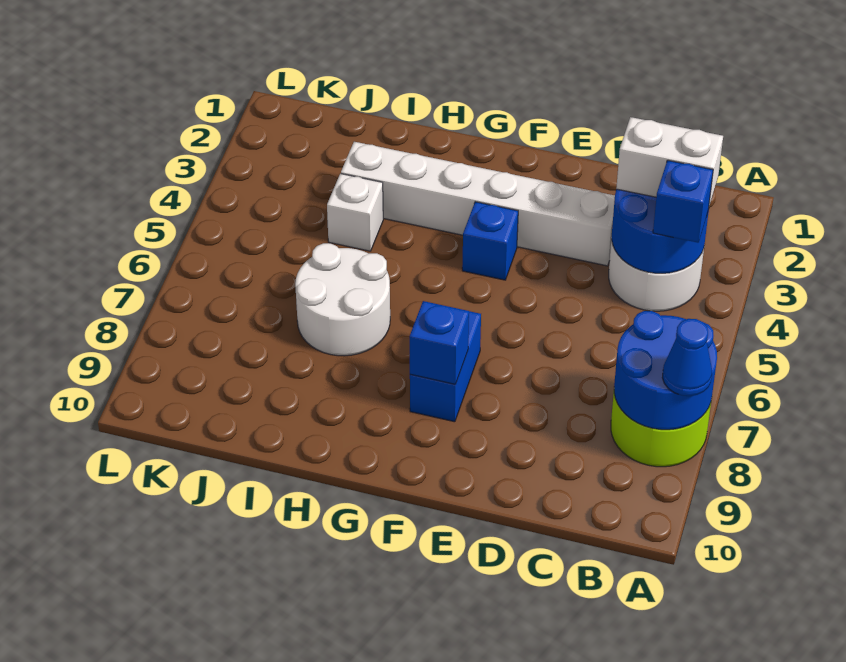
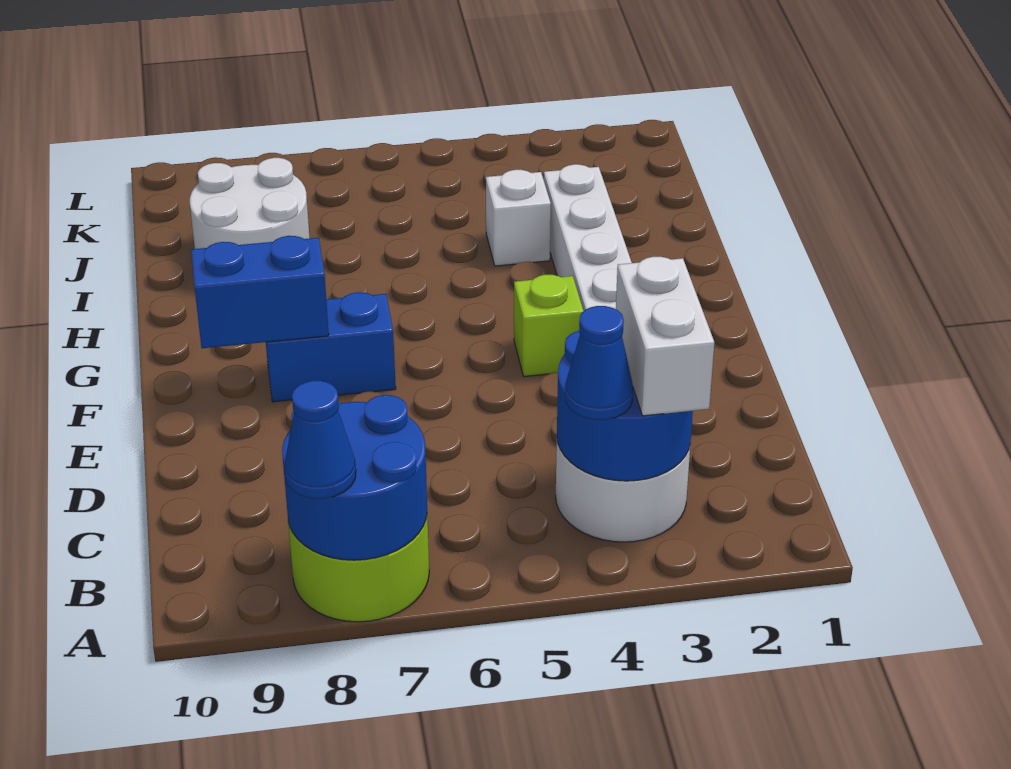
blue 1x1 brick [653,160,713,243] -> blue 1x1 cone [565,306,633,420]
blue 1x1 brick [462,202,518,280] -> lime 1x1 brick [514,275,583,377]
blue 1x1 brick [410,301,469,384] -> blue 1x2 brick [192,236,329,348]
white 2x2 round brick [295,243,390,356] -> white 2x2 round brick moved to [190,158,310,249]

